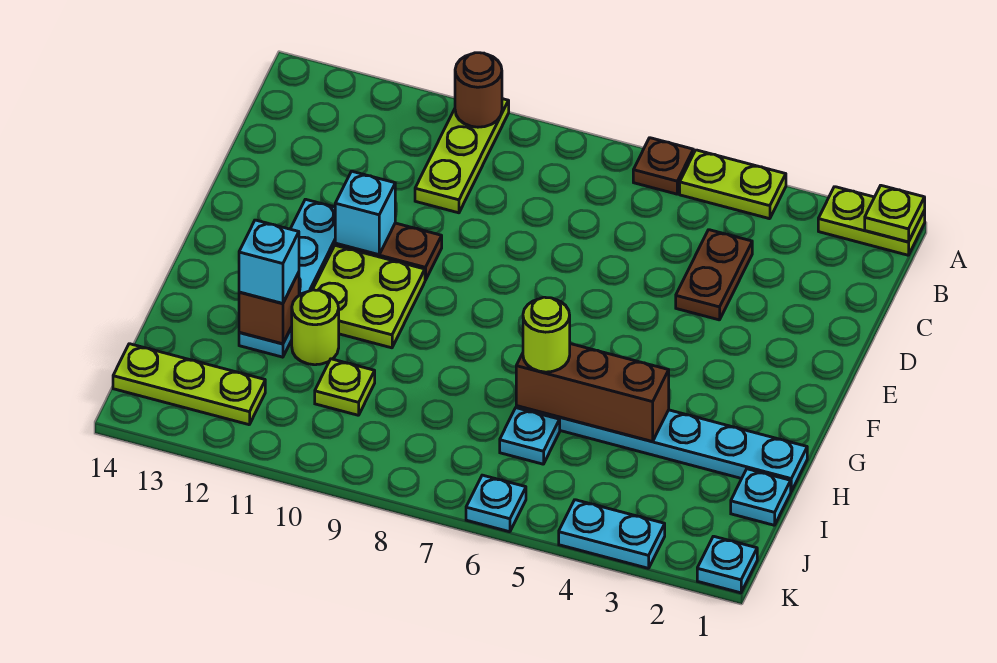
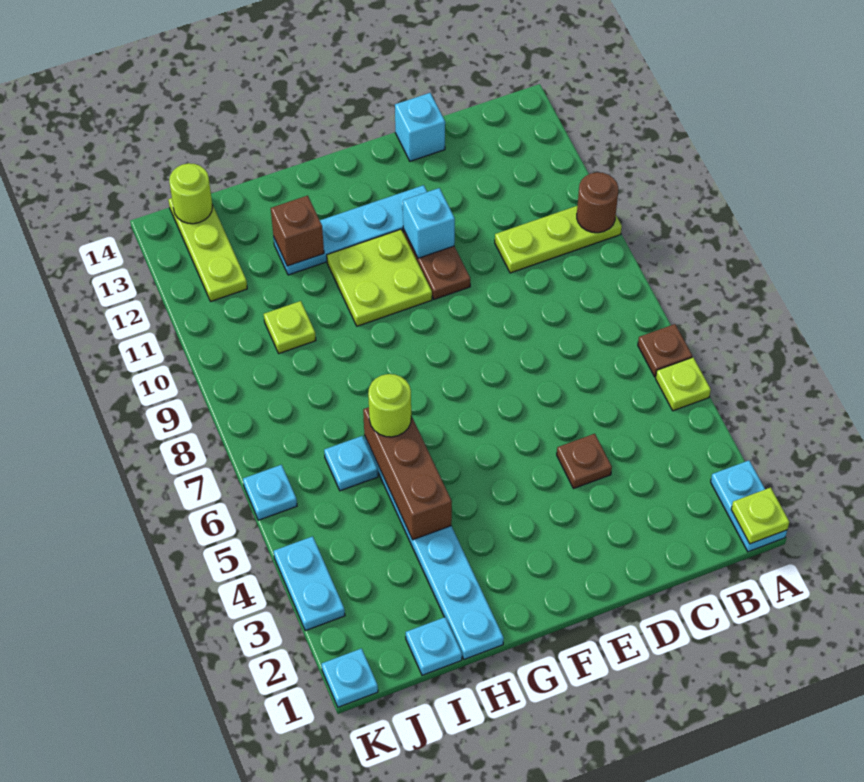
lime 1x2 plate [818,187,925,255] -> cyan 1x2 plate [711,461,787,552]
lime 1x2 plate [680,150,786,219] -> lime 1x1 plate [656,357,711,411]
brown 1x2 plate [676,230,752,320] -> brown 1x1 plate [557,434,612,489]
lime 1x1 round brick [292,290,339,365] -> lime 1x1 round brick moved to [169,163,213,224]
cyan 1x1 brick [239,220,299,303] -> cyan 1x1 brick moved to [395,93,445,161]

